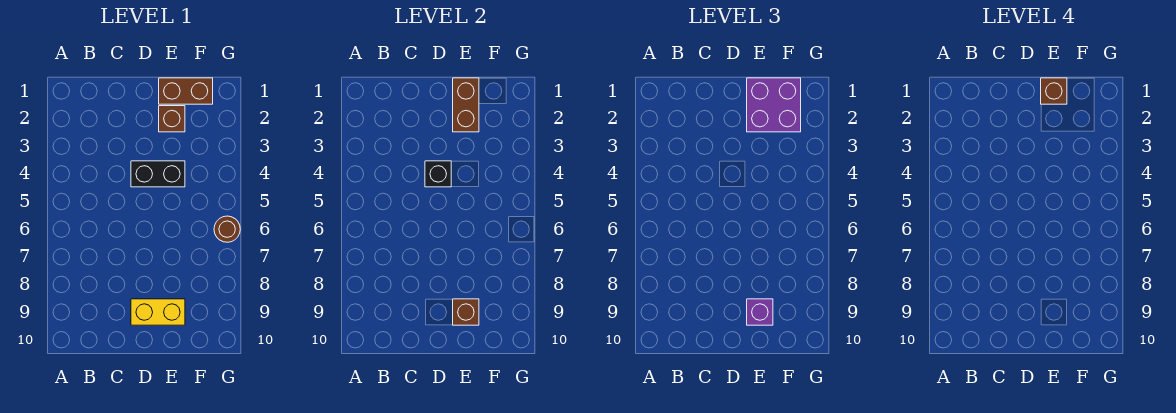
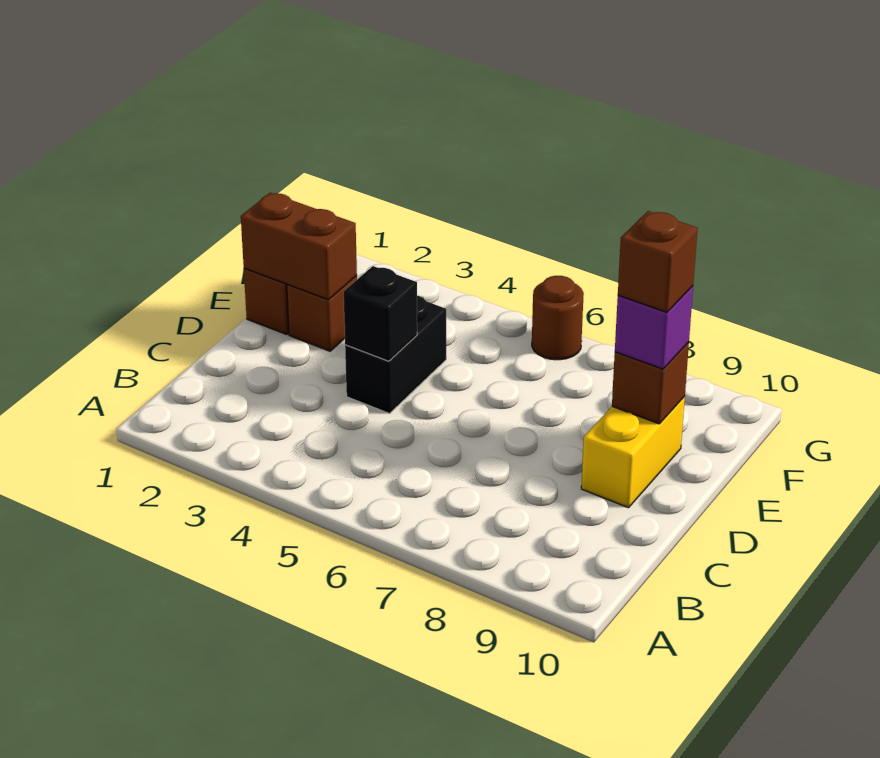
purple 2x2 brick [747,78,801,132] -> none
brown 1x1 brick [1041,78,1067,104] -> brown 1x1 brick moved to [618,211,698,312]

